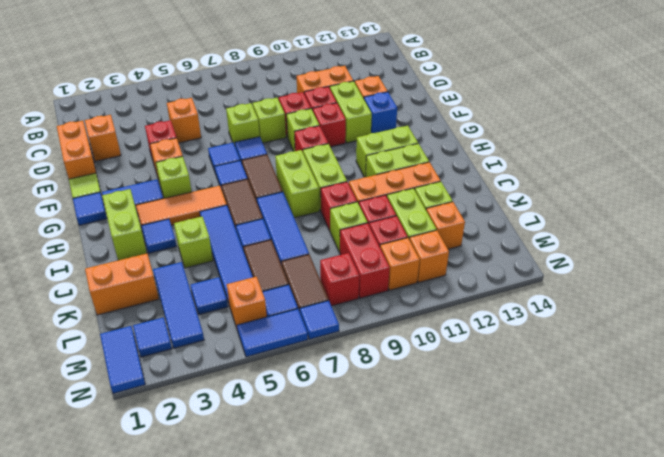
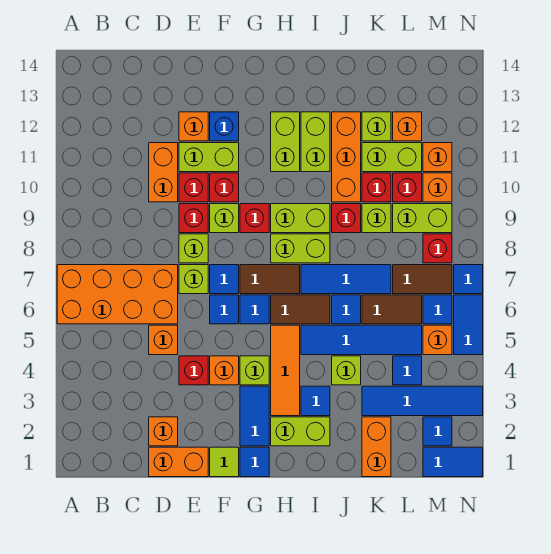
none -> orange 2x4 brick [57,265,178,324]
blue 1x3 tile [153,262,204,348] -> blue 1x4 tile [362,386,483,416]
red 1x2 brick [340,223,390,298] -> lime 1x2 brick [393,204,452,233]

